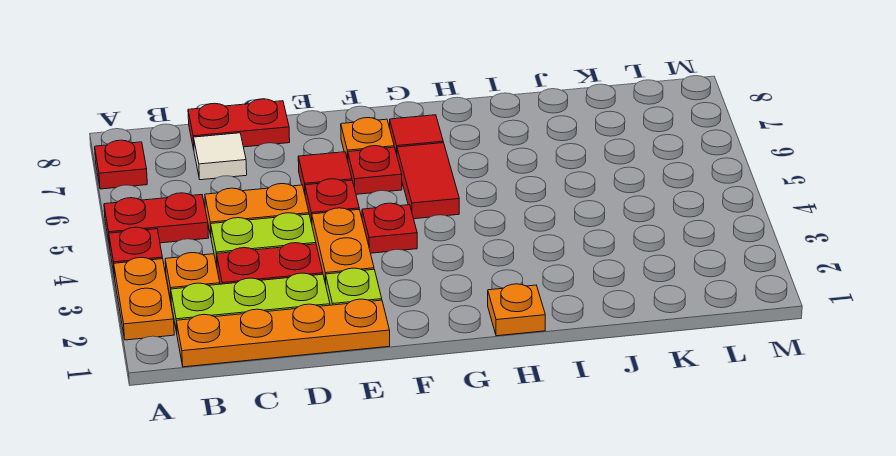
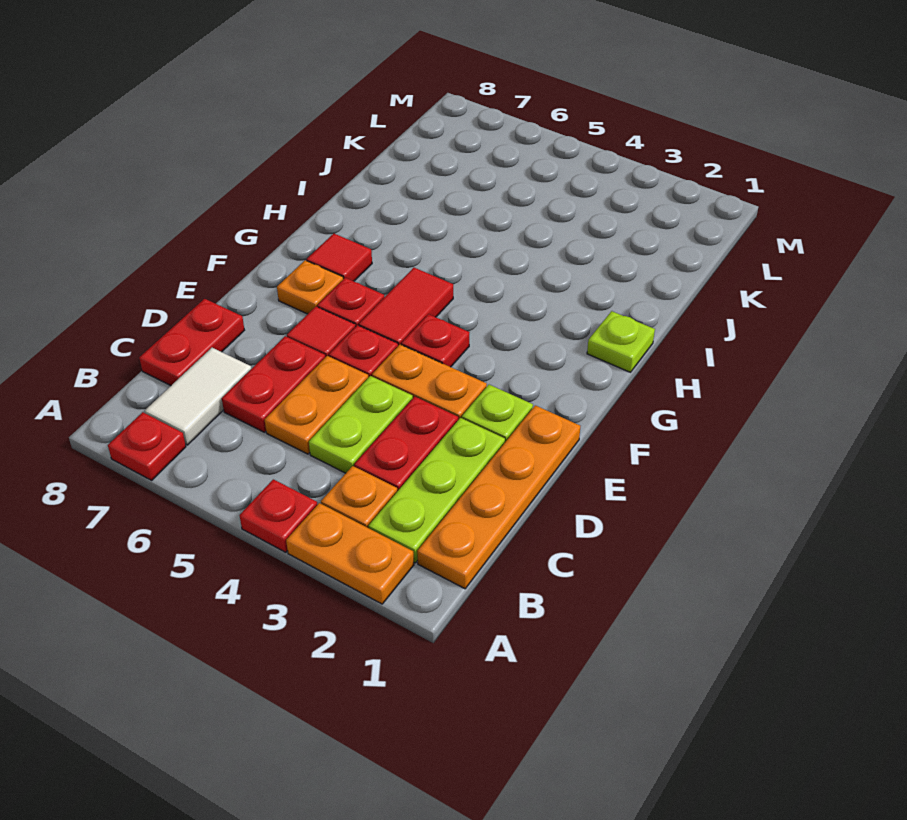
red 1x2 plate [104,193,209,247] -> red 1x2 plate moved to [222,336,325,432]
white 1x1 tile [194,133,247,180] -> white 1x2 tile [145,348,252,445]
red 1x2 tile [397,143,459,219] -> red 1x2 tile turned to [359,268,453,346]
orange 1x1 plate [488,284,545,336] -> lime 1x1 plate [587,311,655,372]

